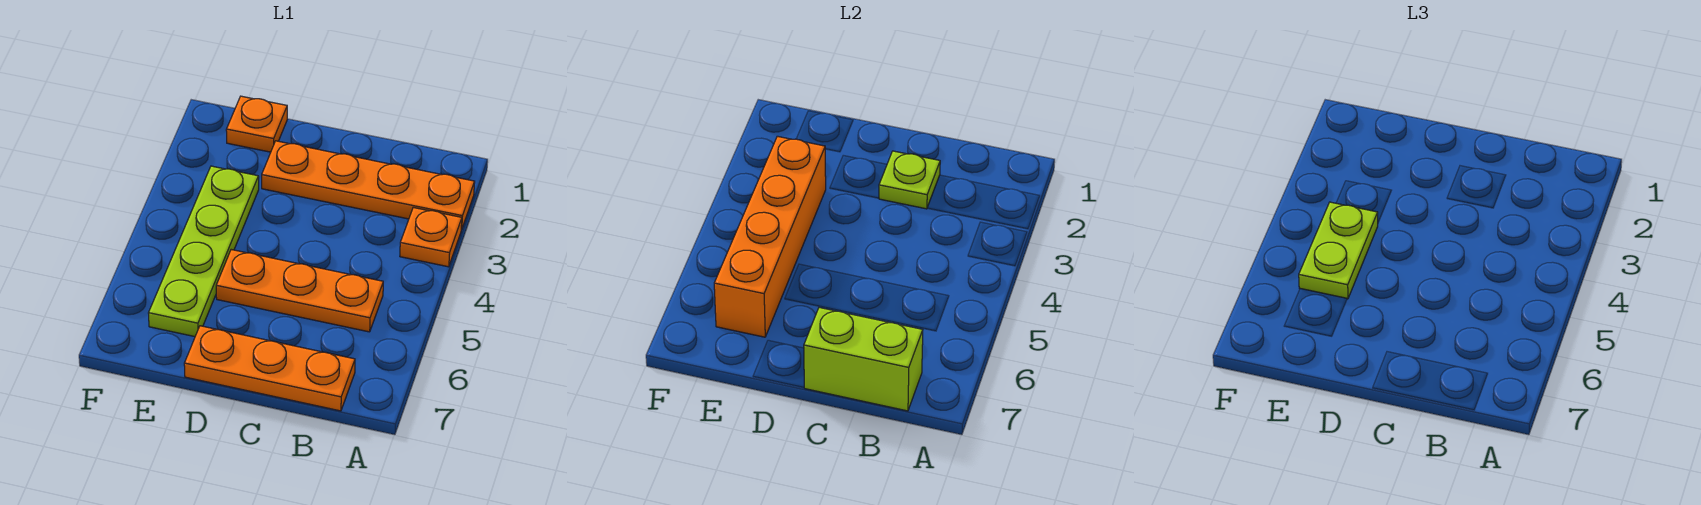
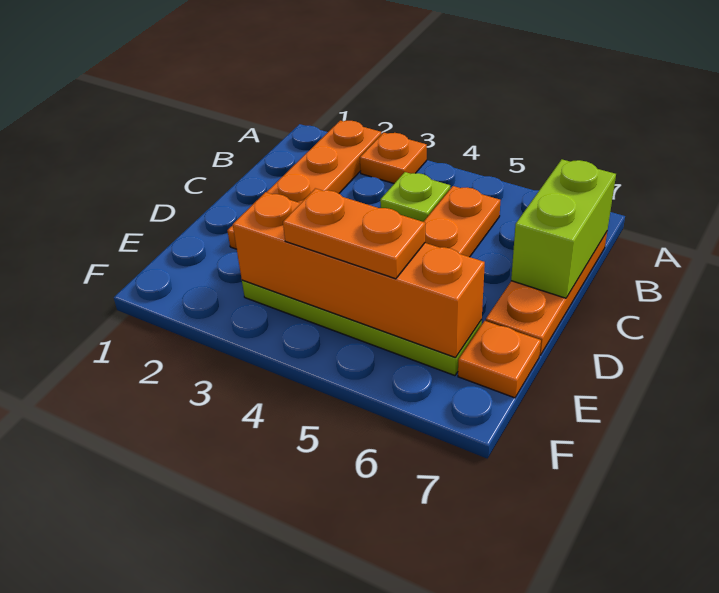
lime 1x1 plate [879,151,940,209] -> lime 1x1 plate moved to [380,172,450,222]
orange 1x1 plate [226,96,287,152] -> orange 1x1 plate moved to [458,321,541,398]
lime 1x2 plate [1299,202,1378,299] -> orange 1x2 plate [283,188,425,279]

